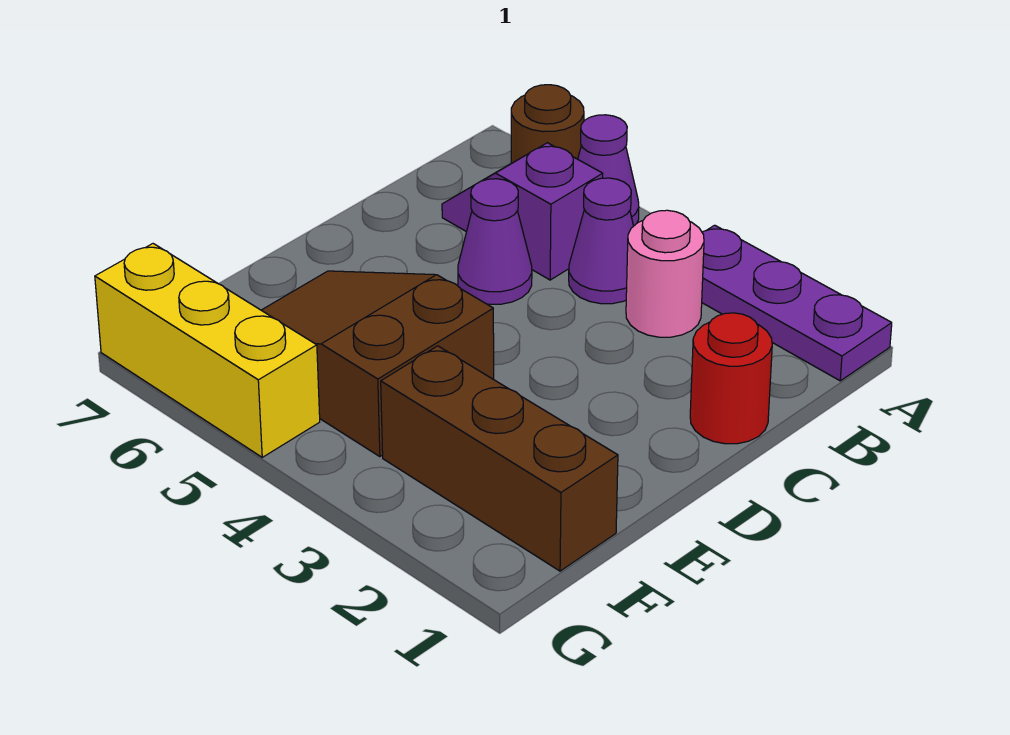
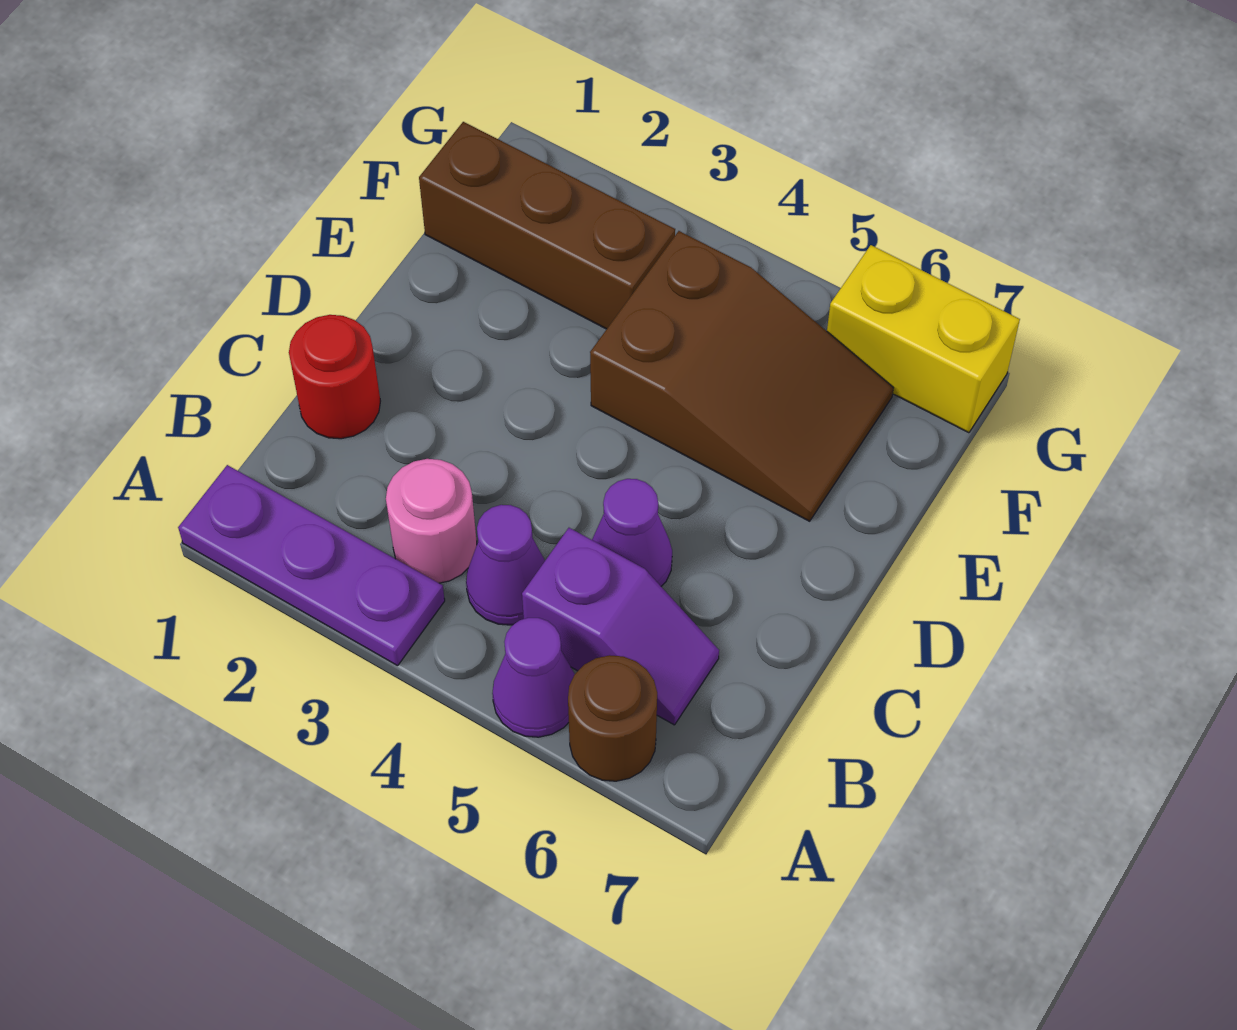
yellow 1x3 brick [95,244,320,457] -> yellow 1x2 brick [827,245,1020,433]

